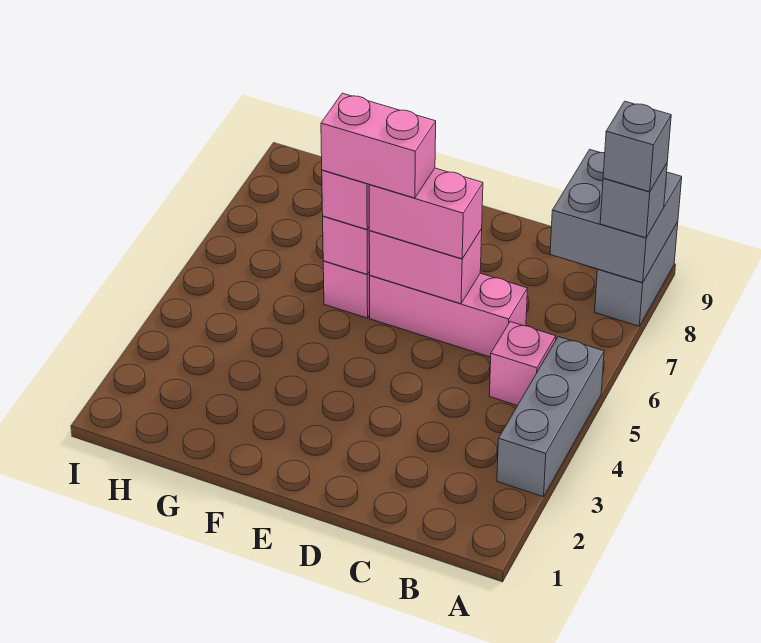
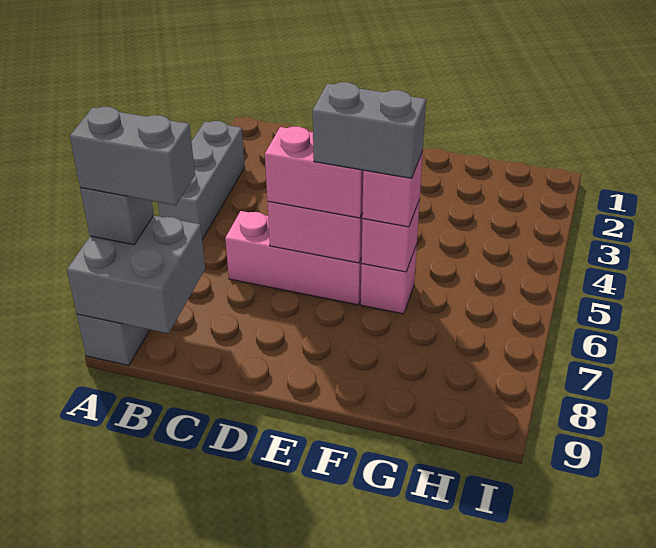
grey 1x1 brick [603,101,671,192] -> grey 1x2 brick [70,107,195,205]
pink 1x1 brick [489,322,556,406] -> none
pink 1x2 brick [321,93,436,198] -> grey 1x2 brick [313,82,426,178]

